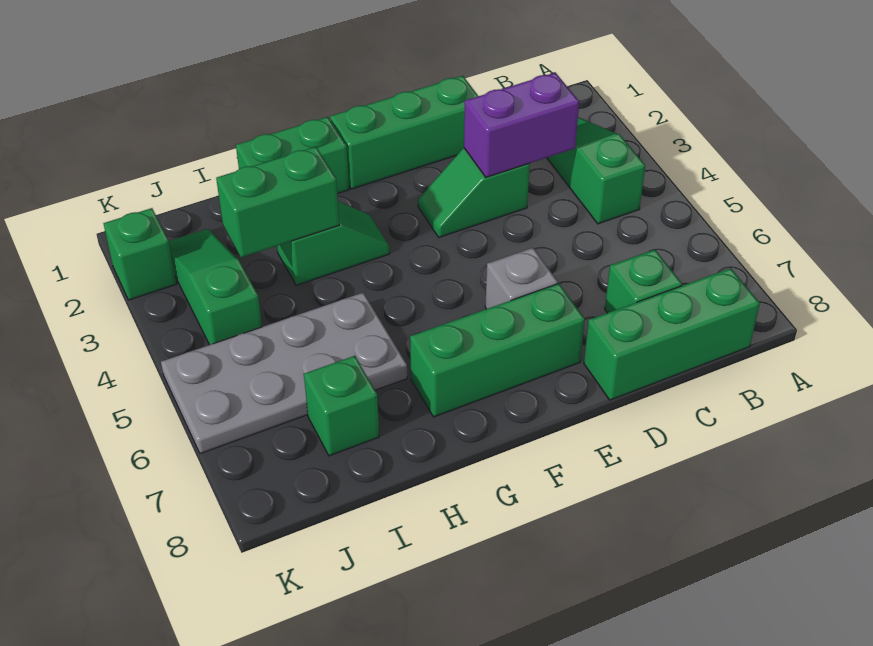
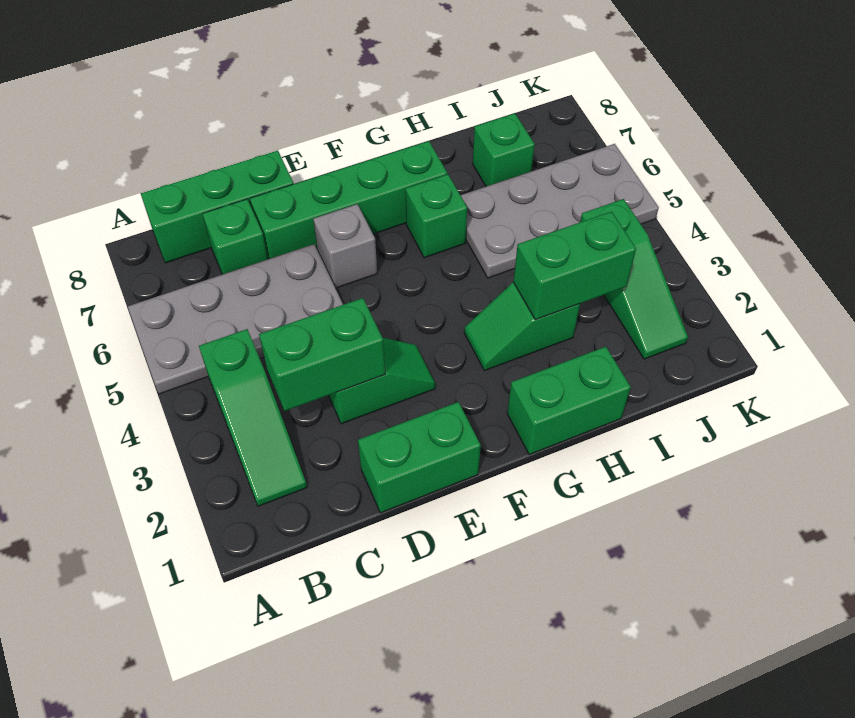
none -> grey 2x4 plate [128,244,343,394]
purple 1x2 brick [464,73,579,177] -> green 1x2 brick [259,298,385,411]
green 1x3 brick [330,76,478,189] -> green 1x2 brick [358,402,481,513]
green 1x3 brick [410,284,585,417] -> green 1x4 brick [250,141,447,259]
green 1x1 brick [103,208,176,300] -> green 1x1 brick moved to [406,174,467,258]

